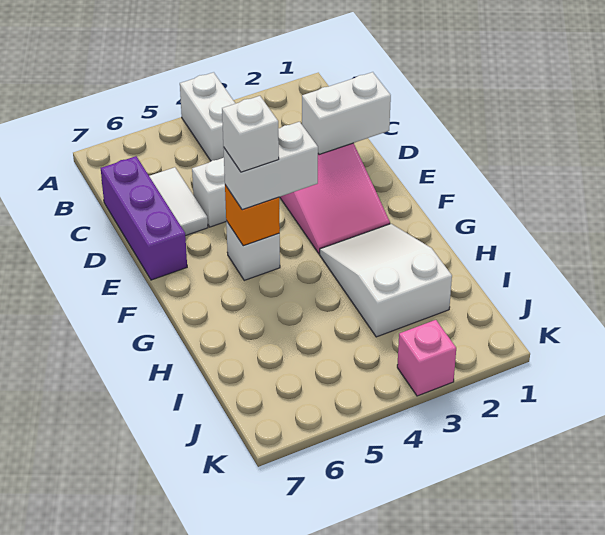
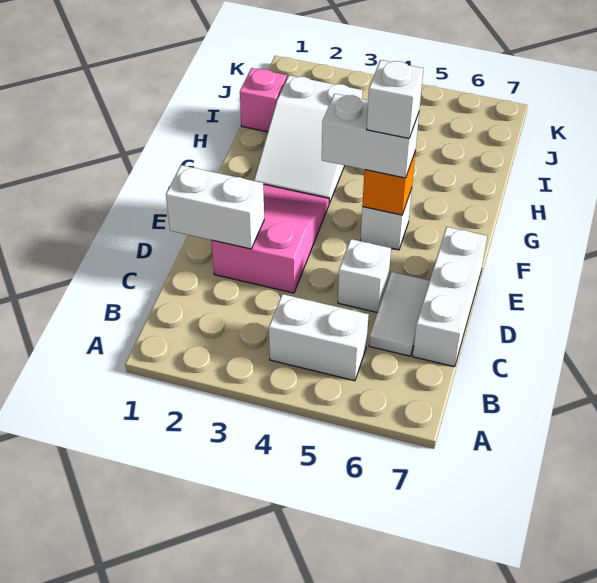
white 1x2 brick [180,72,236,161] -> white 1x2 brick turned to [269,294,369,381]
purple 1x3 brick [101,156,187,280] -> white 1x3 brick [413,227,487,367]
pink 1x1 brick [397,320,456,396] -> pink 1x1 brick moved to [240,68,287,132]

